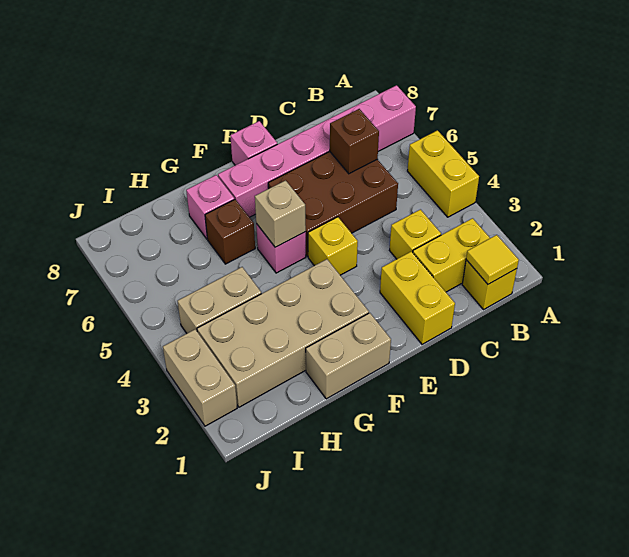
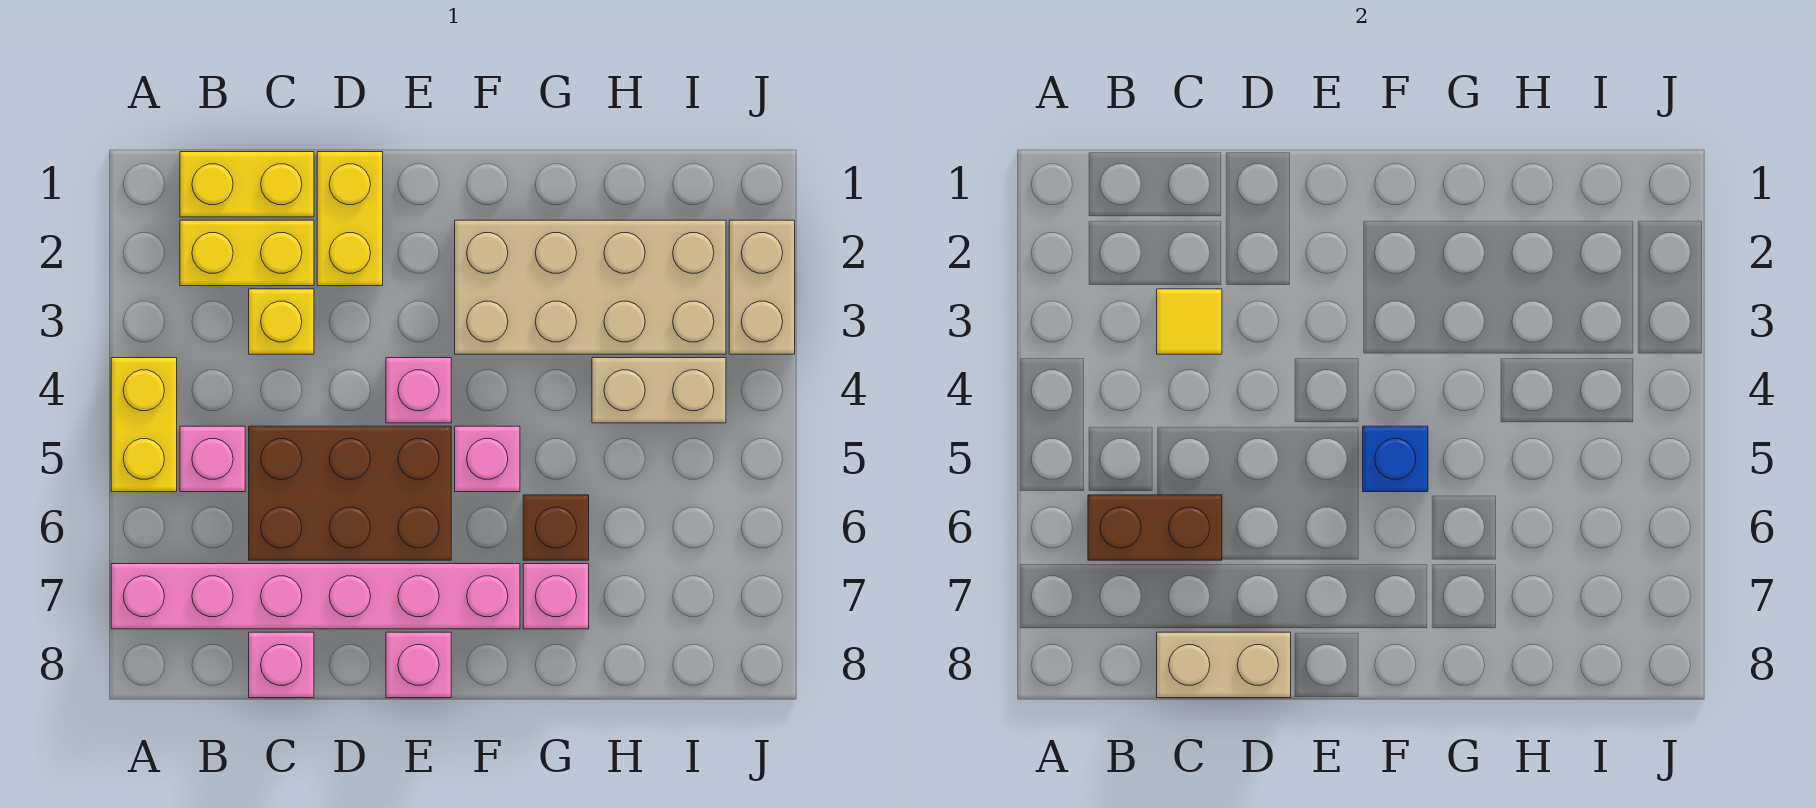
yellow 1x1 brick [462,260,517,310] -> yellow 1x2 brick [180,152,314,217]
yellow 1x1 tile [466,235,519,284] -> yellow 1x1 tile moved to [1157,289,1222,354]
none -> pink 1x1 brick [180,426,245,492]
brown 1x1 brick [330,109,379,174] -> brown 1x2 brick [1088,495,1222,560]
none -> pink 1x1 brick [249,632,314,698]
yellow 1x1 brick [308,217,358,275] -> pink 1x1 brick [386,358,451,423]
tan 1x2 brick [306,313,391,399] -> tan 1x2 brick moved to [1157,632,1291,698]
tan 1x1 brick [255,180,306,247] -> blue 1x1 brick [1363,426,1428,492]

